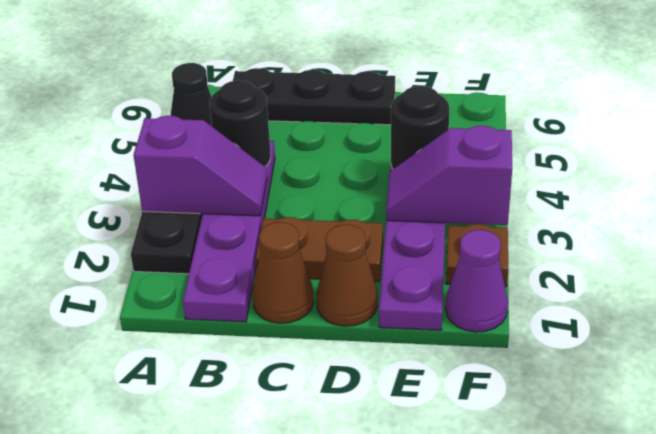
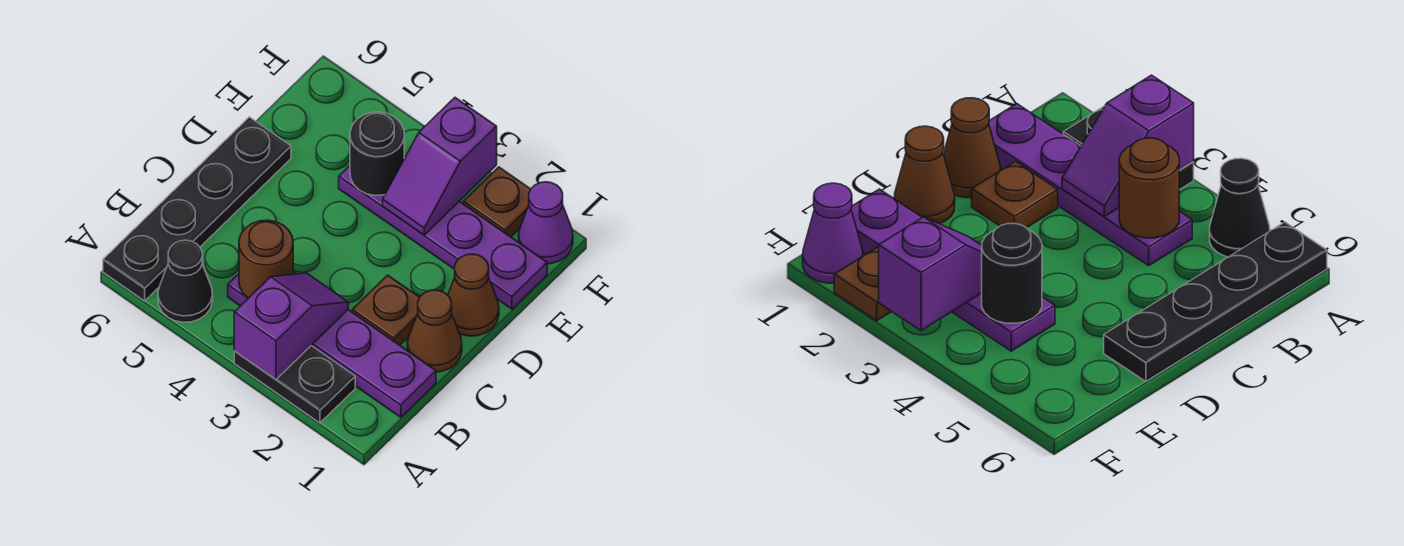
black 1x1 round brick [210,80,271,166] -> brown 1x1 round brick [239,220,293,298]
black 1x3 plate [233,68,395,125] -> black 1x4 plate [103,117,291,301]
brown 1x2 plate [256,217,383,282] -> brown 1x1 plate [352,275,420,345]

